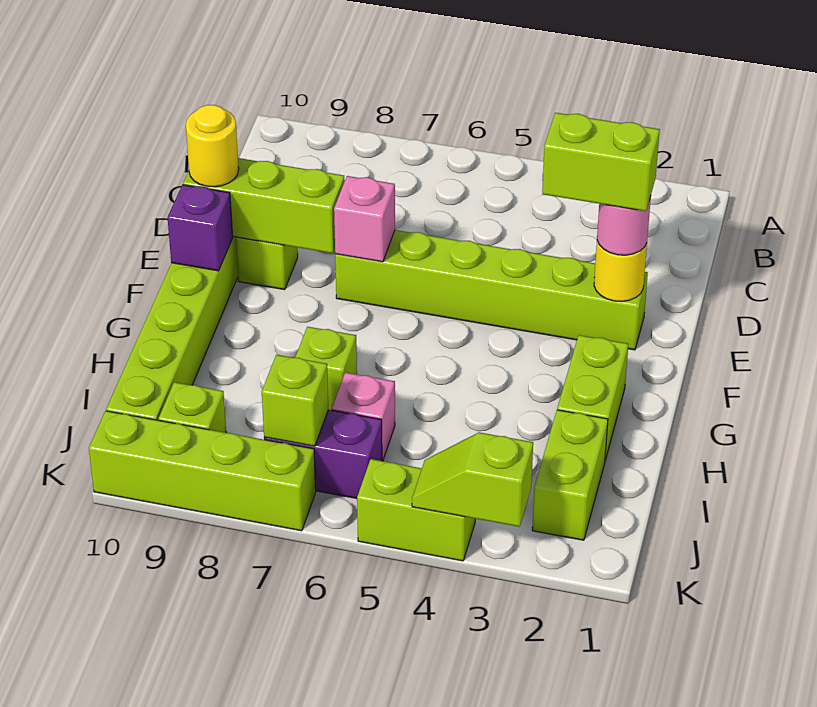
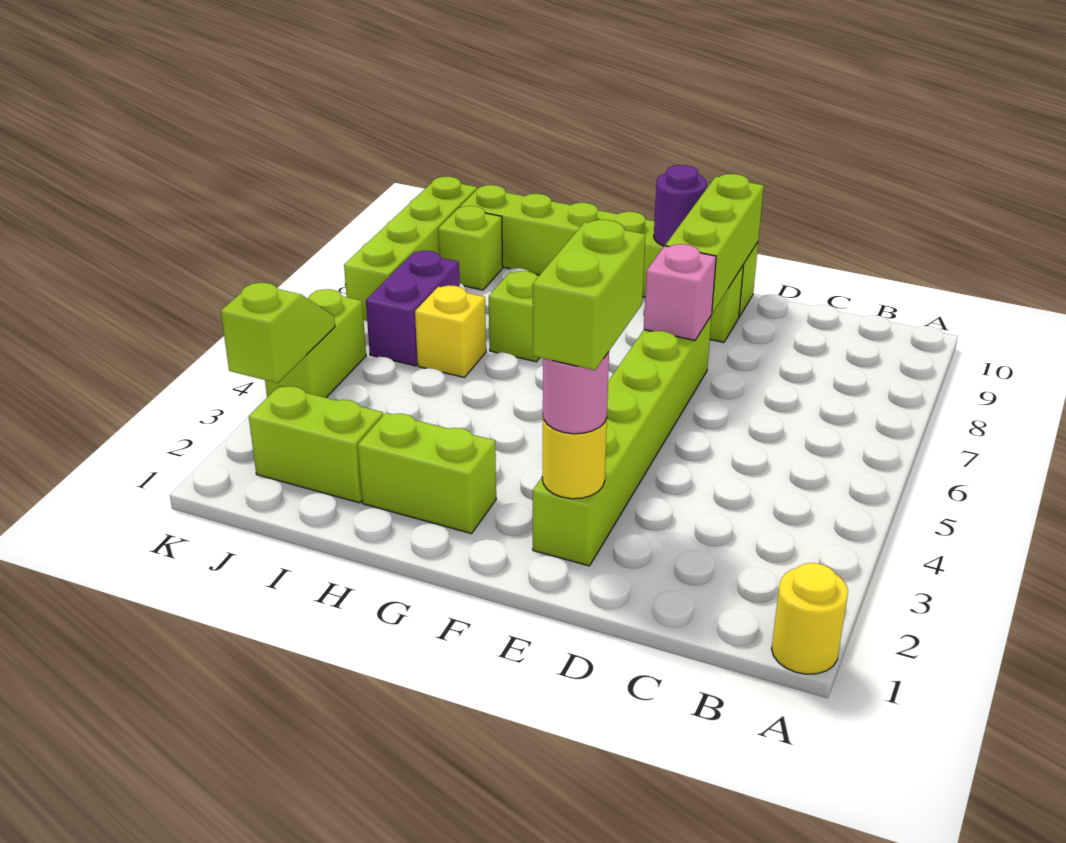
yellow 1x1 round brick [186,105,239,187] -> yellow 1x1 round brick moved to [771,563,848,674]
purple 1x1 brick [167,185,233,271] -> purple 1x1 round brick [654,165,707,246]
pink 1x1 brick [332,372,395,461] -> yellow 1x1 brick [415,285,486,378]
lime 1x1 brick [262,355,328,446] -> none

